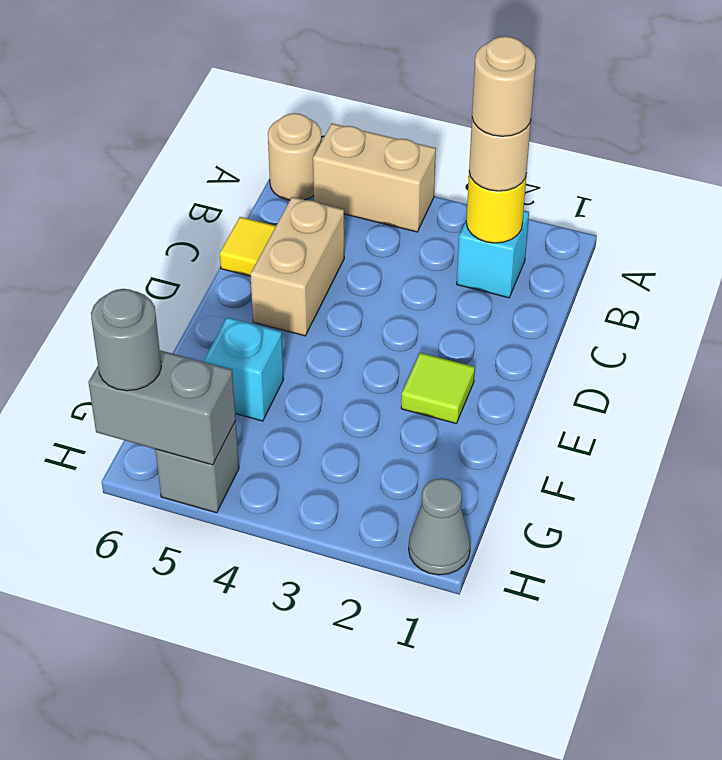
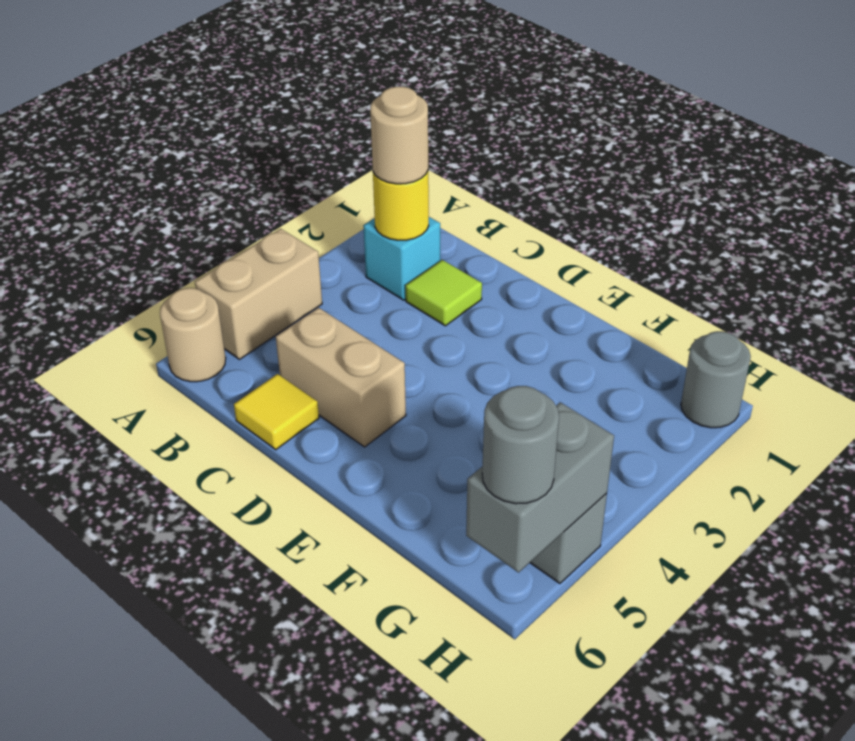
tan 1x1 round brick [472,36,536,136] -> none
lime 1x1 tile [401,353,475,423] -> lime 1x1 tile moved to [406,260,482,326]
cyan 1x1 brick [205,317,284,421] -> none
grey 1x1 cone [409,478,470,575] -> grey 1x1 round brick [681,331,751,428]

